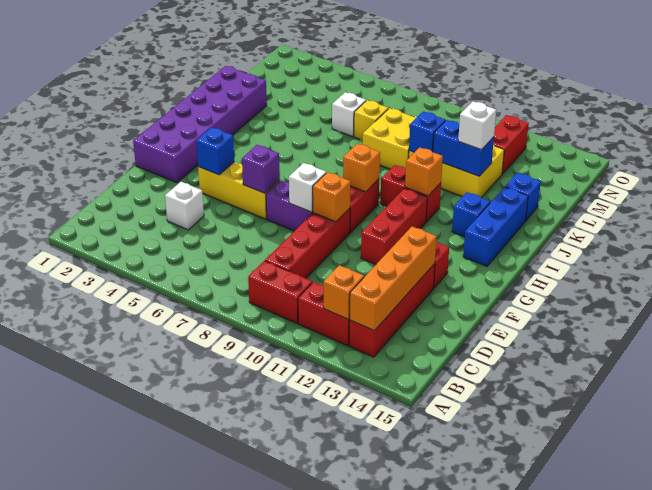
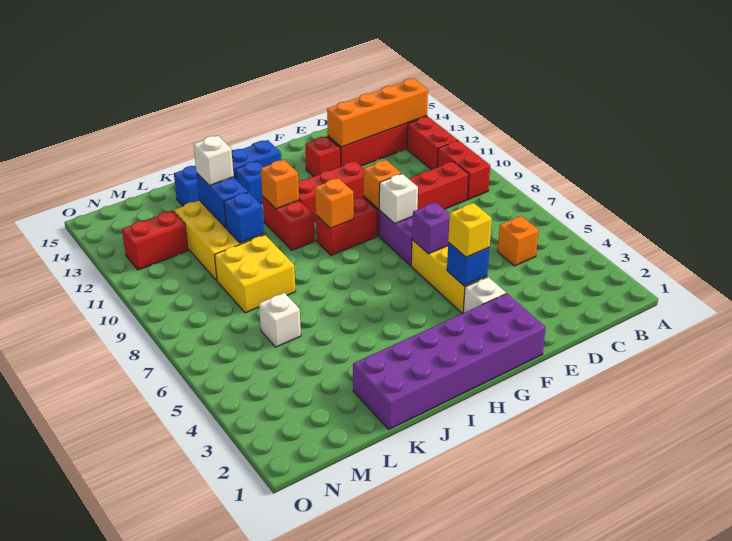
orange 1x1 brick [324,265,364,319] -> orange 1x1 brick moved to [498,216,539,266]
white 1x1 brick [165,182,204,230] -> white 1x1 brick moved to [463,277,506,313]
yellow 1x1 brick [354,100,388,140] -> yellow 1x1 brick moved to [448,203,492,257]

